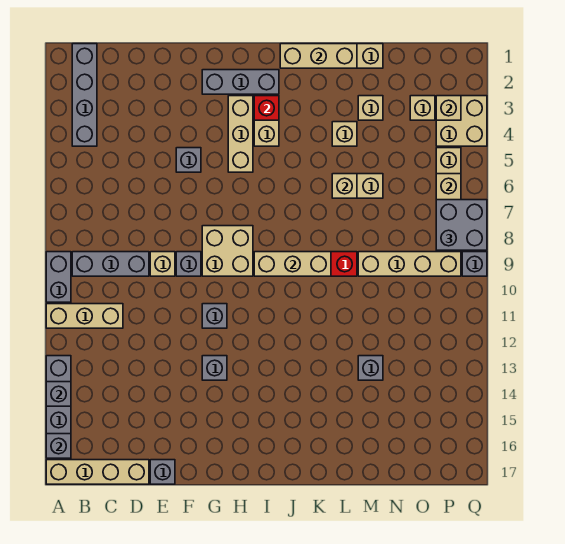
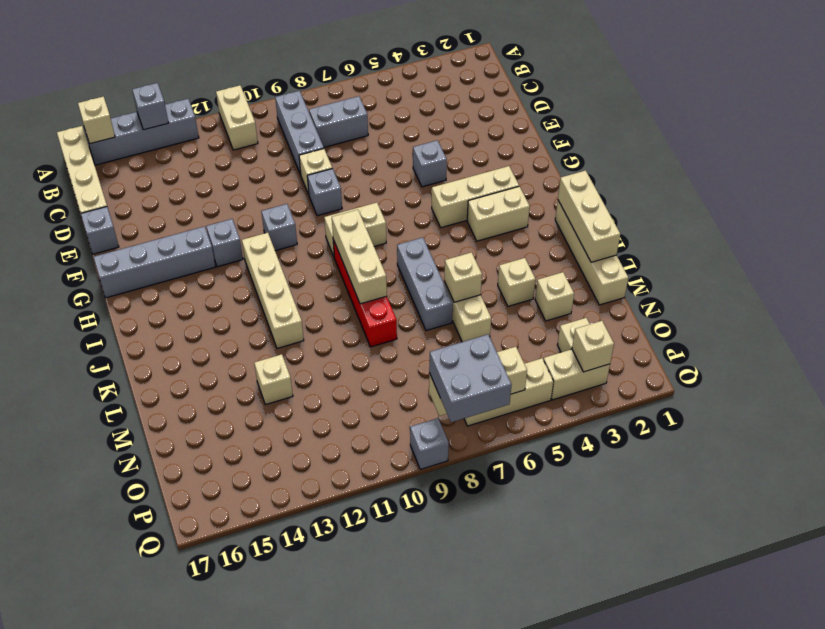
grey 1x2 brick [46,252,71,302] -> grey 1x2 brick moved to [309,96,368,147]
tan 1x3 brick [46,304,123,328] -> tan 1x2 brick [216,85,258,150]
grey 1x1 brick [46,434,71,458] -> tan 1x1 brick [78,97,115,144]
grey 1x4 brick [72,44,97,146] -> grey 1x4 brick moved to [94,226,216,298]
grey 1x3 brick [202,70,279,94] -> grey 1x3 brick moved to [397,238,453,331]
tan 2x2 brick [202,226,253,276] -> tan 1x2 brick [324,203,386,256]
red 1x1 brick [254,96,279,120] -> none
tan 1x4 brick [358,252,461,276] -> tan 1x4 brick moved to [242,233,304,348]
grey 1x1 brick [358,356,383,380] -> tan 1x1 brick [254,354,293,405]
tan 2x2 brick [436,96,487,146] -> tan 1x2 brick [544,349,610,400]

